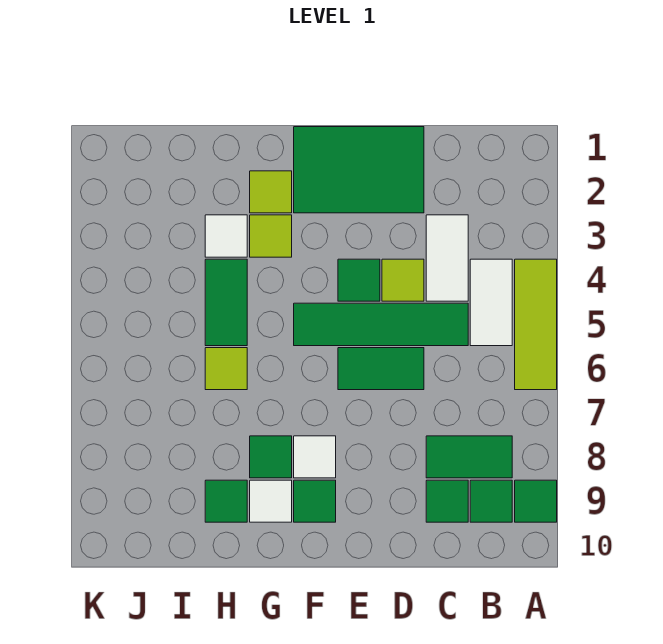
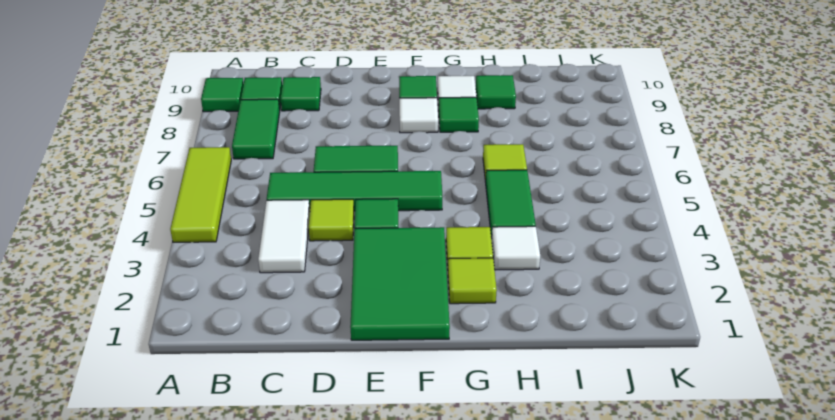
white 1x2 tile [470,259,512,346] -> none
green 1x2 tile [426,436,512,478] -> green 1x2 tile turned to [232,99,280,159]
green 2x3 tile [294,127,424,213] -> green 2x3 tile turned to [350,227,450,340]

